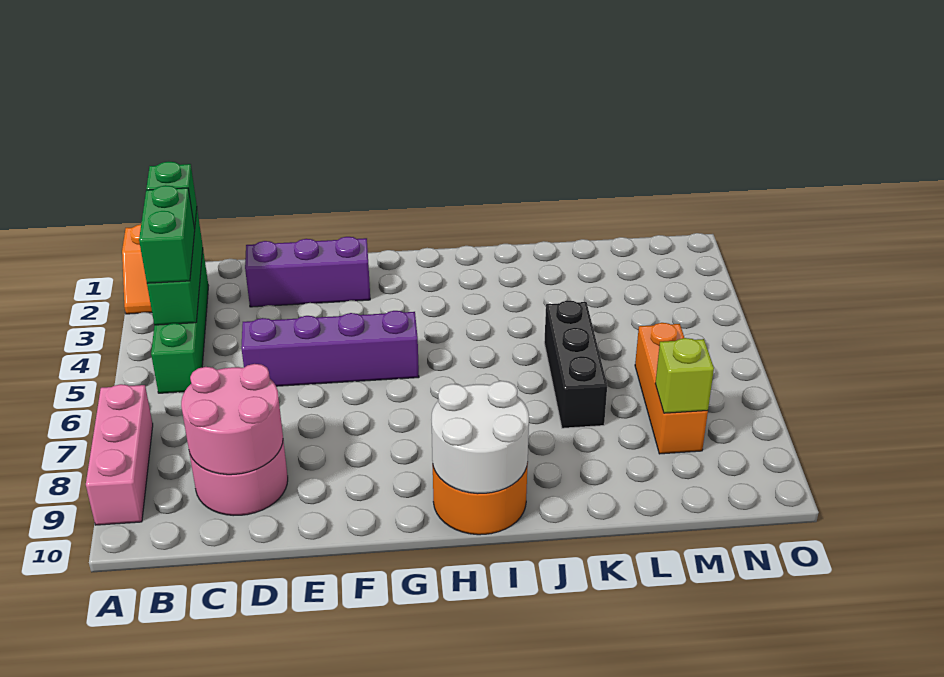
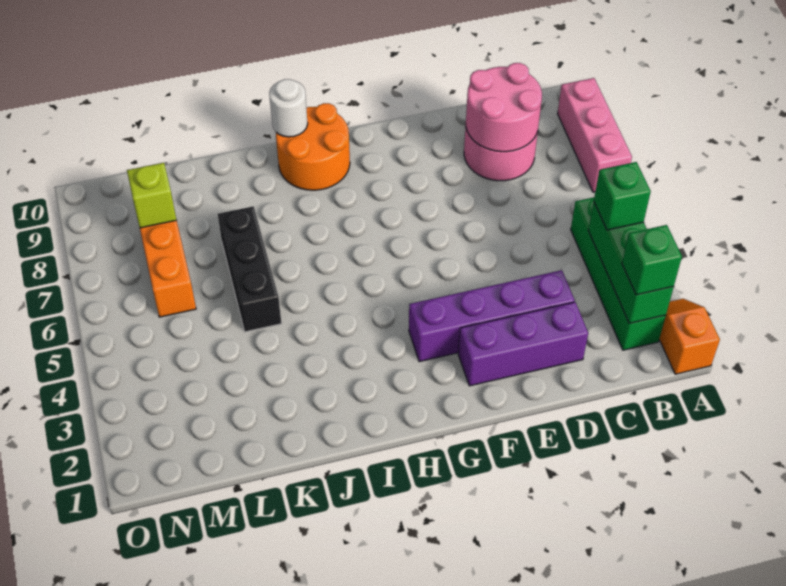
green 1x2 brick [139,185,195,283] -> green 1x1 brick [594,162,651,230]
purple 1x4 brick [241,311,419,386] -> purple 1x4 brick moved to [409,270,575,362]
white 2x2 round brick [432,381,529,494] -> white 1x1 round brick [269,79,308,137]

